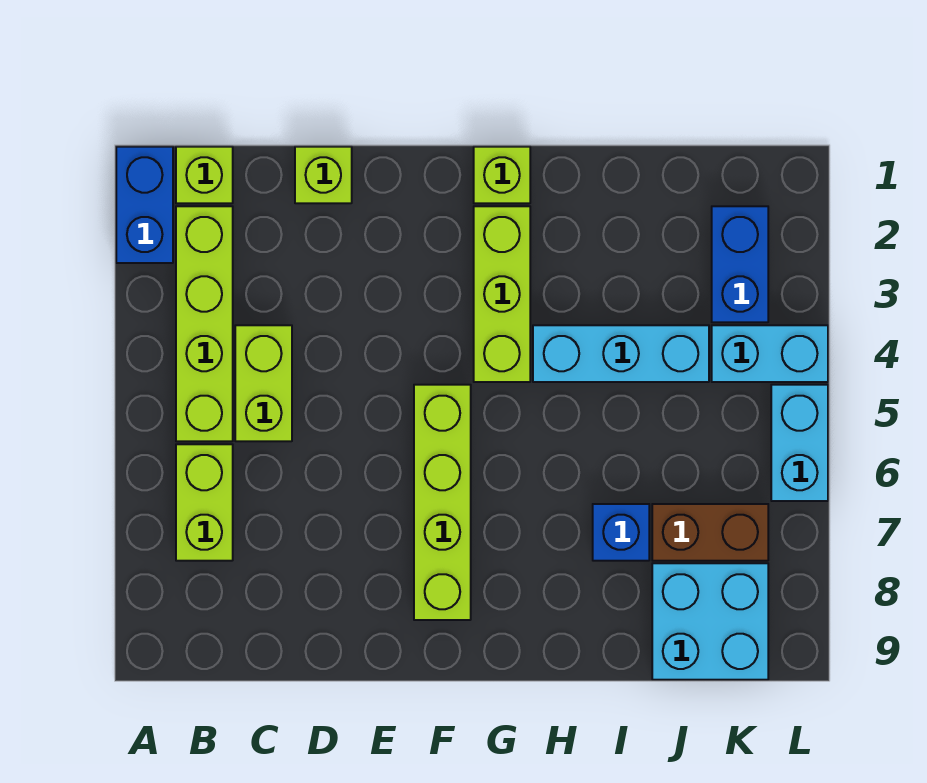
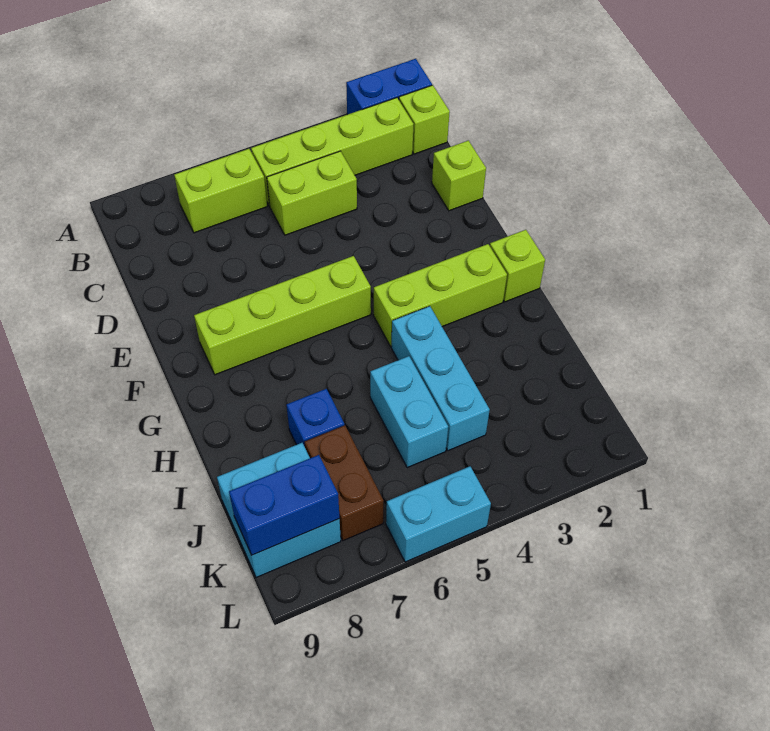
blue 1x2 brick [712,206,768,322] -> blue 1x2 brick moved to [229,455,339,555]
cyan 1x2 brick [712,325,828,382] -> cyan 1x2 brick moved to [370,356,448,468]

